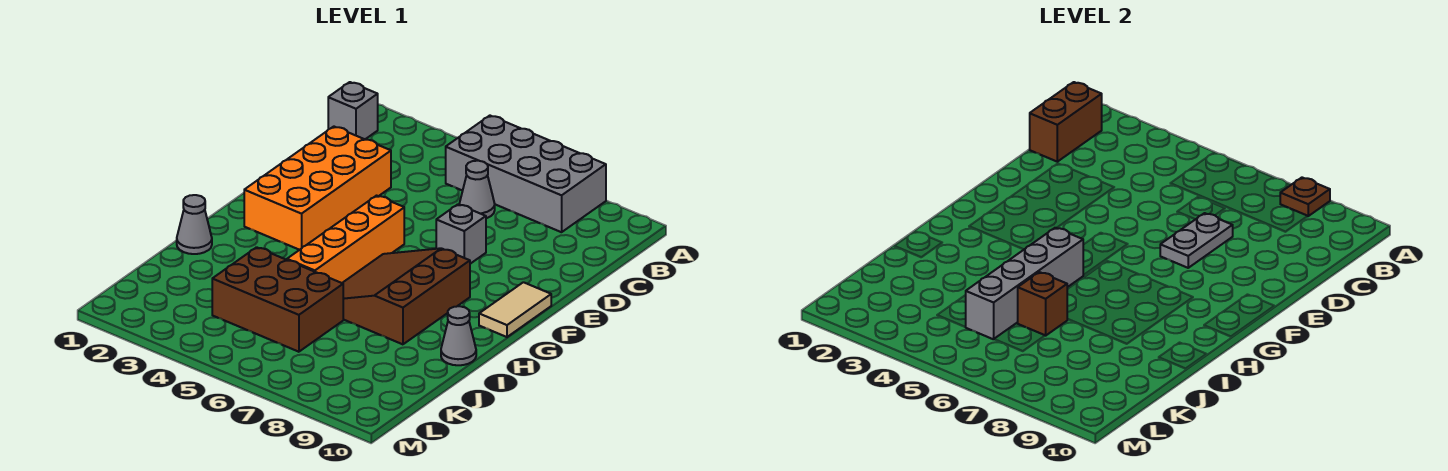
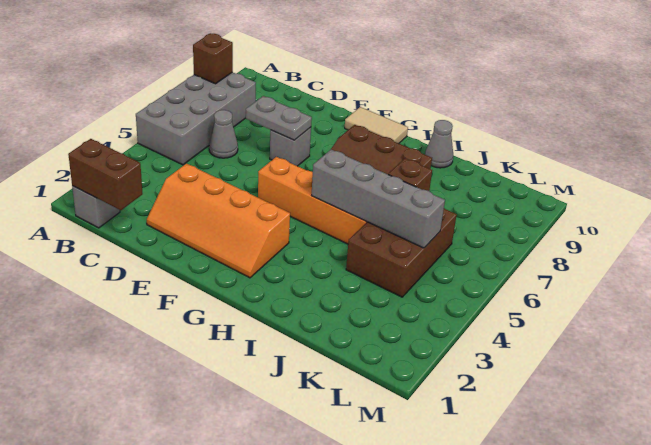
brown 1x1 plate [1280,178,1330,216] -> brown 1x1 brick [193,34,233,84]
orange 2x4 brick [244,127,391,250] -> orange 2x4 slope [147,164,290,278]
grey 1x1 cone [177,195,212,254] -> none

